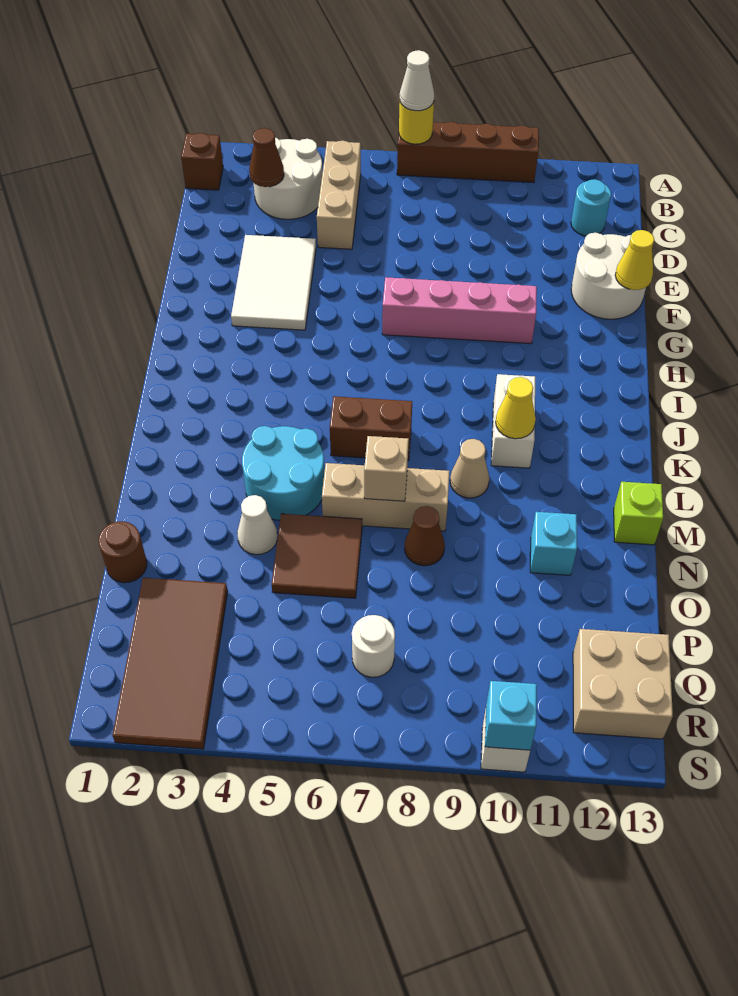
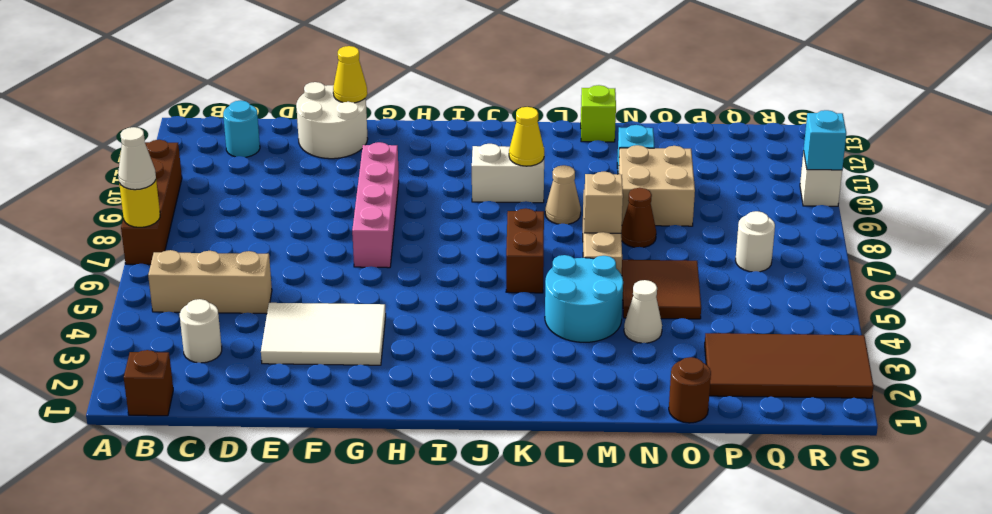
white 2x2 round brick [254,138,322,219] -> white 1x1 round brick [180,299,222,363]
brown 1x1 cone [249,128,284,187] -> none
tan 2x2 brick [573,629,673,739] -> tan 2x2 brick moved to [618,145,695,226]

